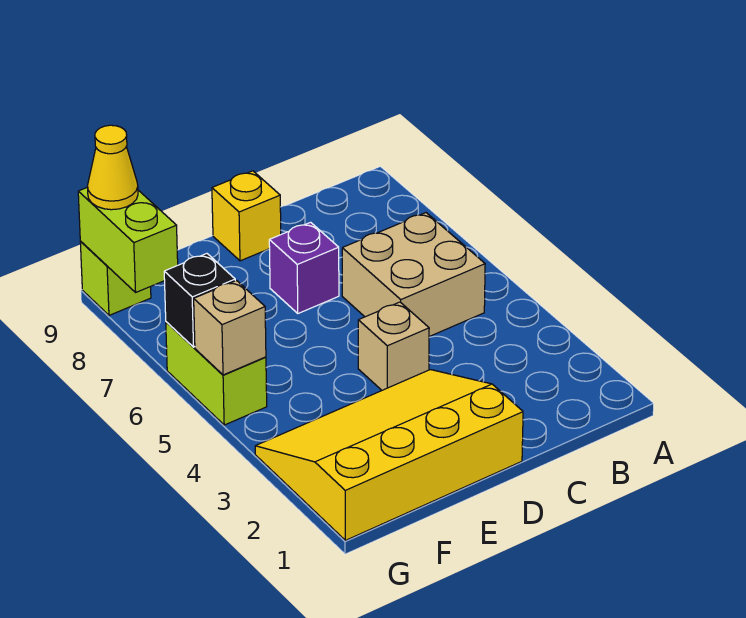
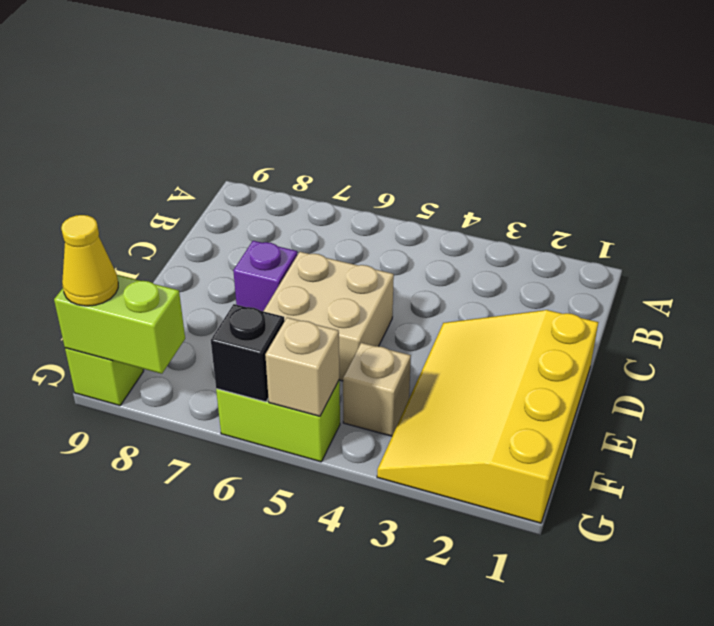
tan 2x2 brick [342,213,485,337] -> tan 2x2 brick moved to [264,252,394,381]
tan 1x1 brick [358,302,429,390] -> tan 1x1 brick moved to [343,343,411,436]
yellow 1x1 brick [212,171,281,261] -> none

